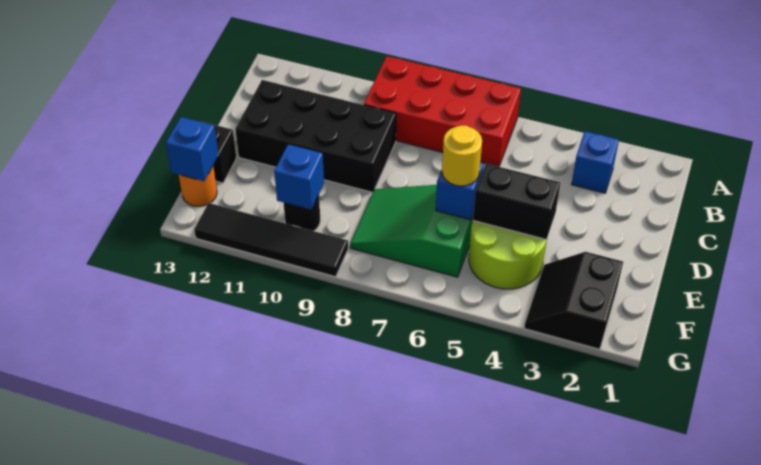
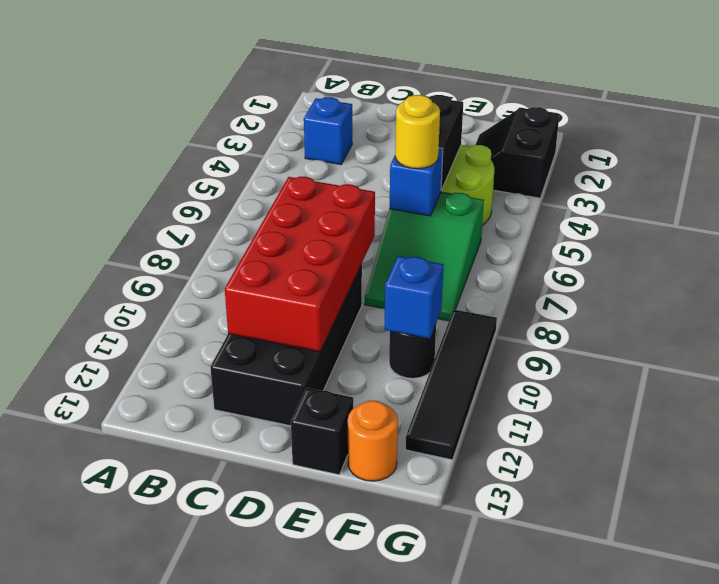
red 2x4 brick [364,56,521,167] -> red 2x4 brick moved to [225,177,375,352]
black 2x2 slope [524,252,623,349] -> black 2x2 slope turned to [475,107,559,198]
blue 1x1 brick [166,117,218,181] -> none

